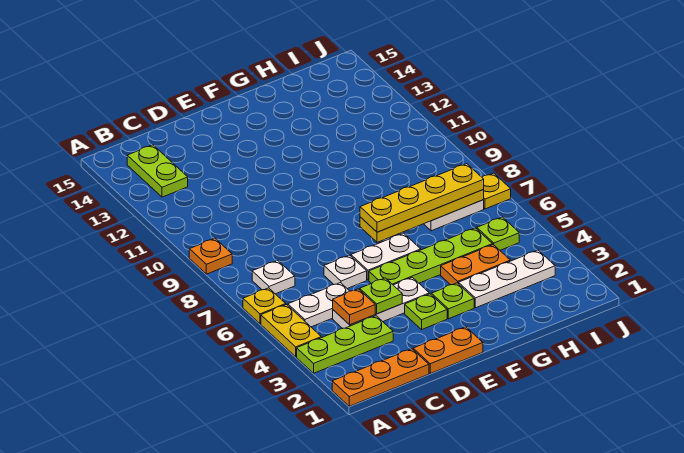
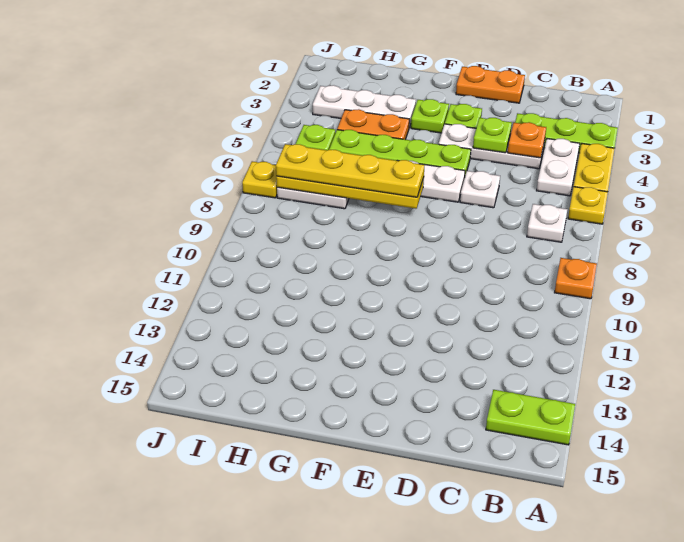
orange 1x3 plate [332,349,429,406] -> none
white 1x2 plate [288,283,349,327] -> white 1x2 plate turned to [537,139,580,196]
lime 1x2 plate [127,145,188,197] -> lime 1x2 plate turned to [486,390,575,445]

